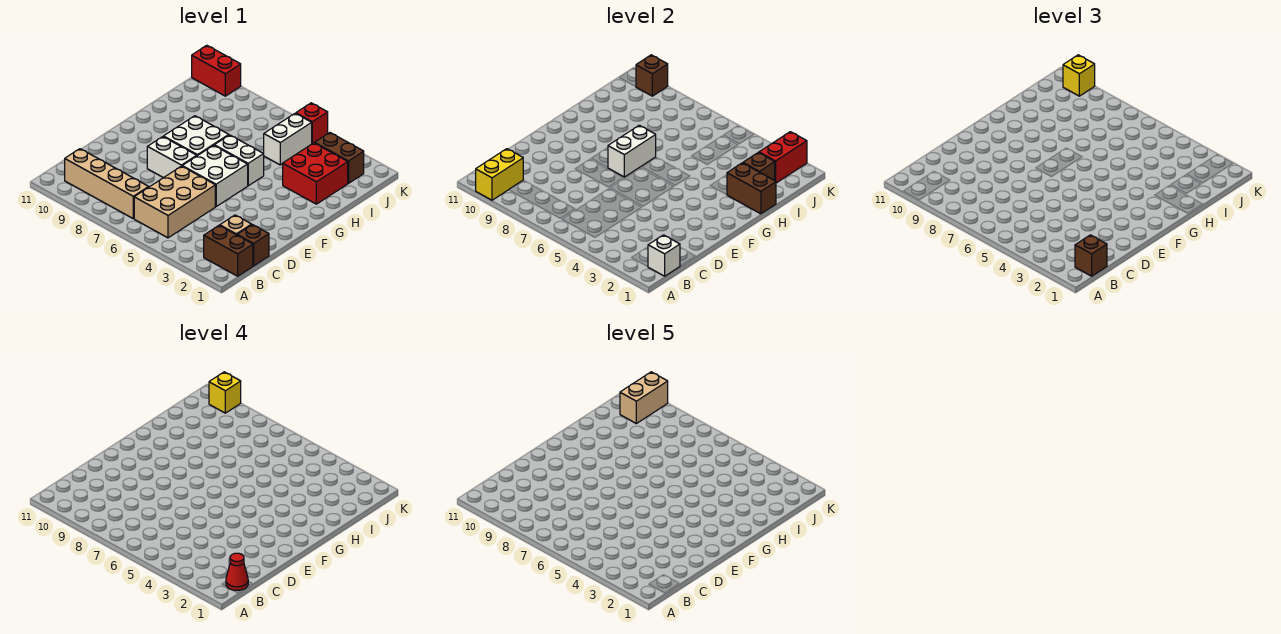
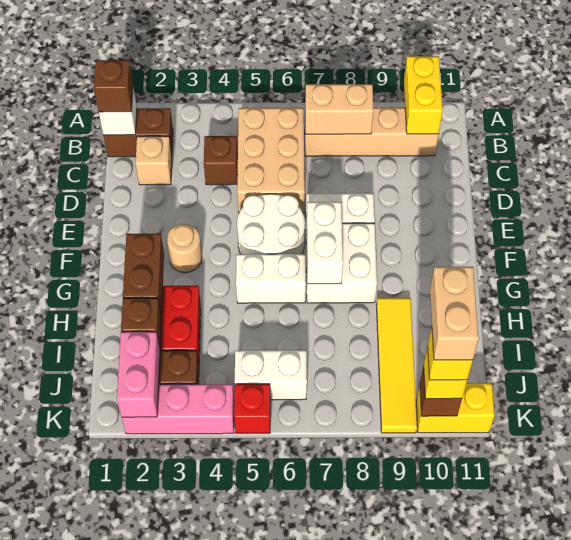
red 1x1 cone [226,553,248,590] -> none
none -> tan 1x2 brick [305,84,374,134]
brown 1x1 brick [237,225,269,266] -> brown 1x1 brick moved to [204,136,238,185]
white 2x2 brick [182,145,248,206] -> white 2x2 round brick [237,194,305,254]
none -> tan 1x1 round brick [167,224,202,273]
brown 1x2 brick [727,163,776,214] -> brown 1x2 brick turned to [123,234,164,316]
none -> yellow 1x4 tile [376,298,417,433]
white 1x2 brick [264,113,312,165] -> white 1x2 brick turned to [235,350,307,400]
red 1x2 brick [759,132,807,183] -> pink 1x2 brick [117,332,160,417]
none -> pink 1x3 brick [122,384,234,434]
red 1x2 brick [192,45,241,96] -> yellow 1x2 brick [416,383,495,433]

